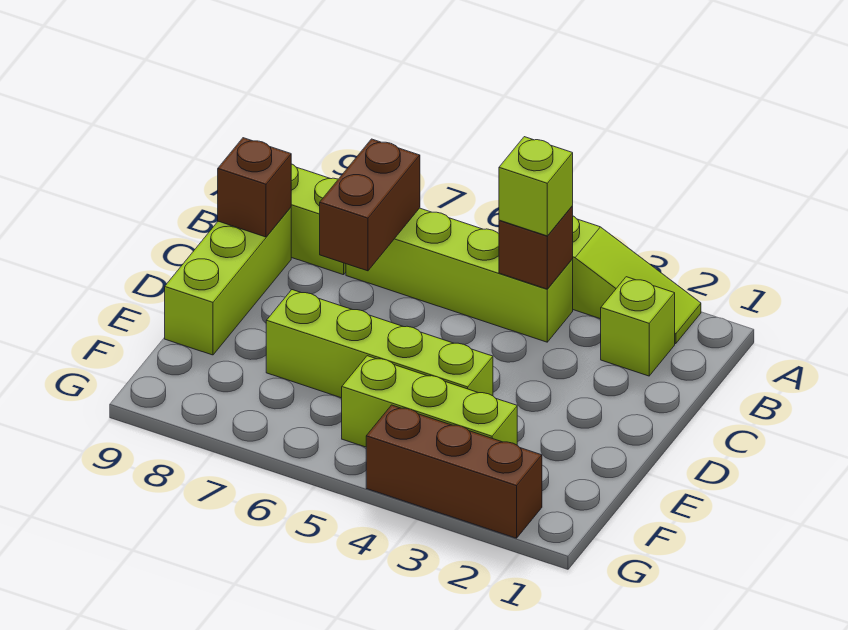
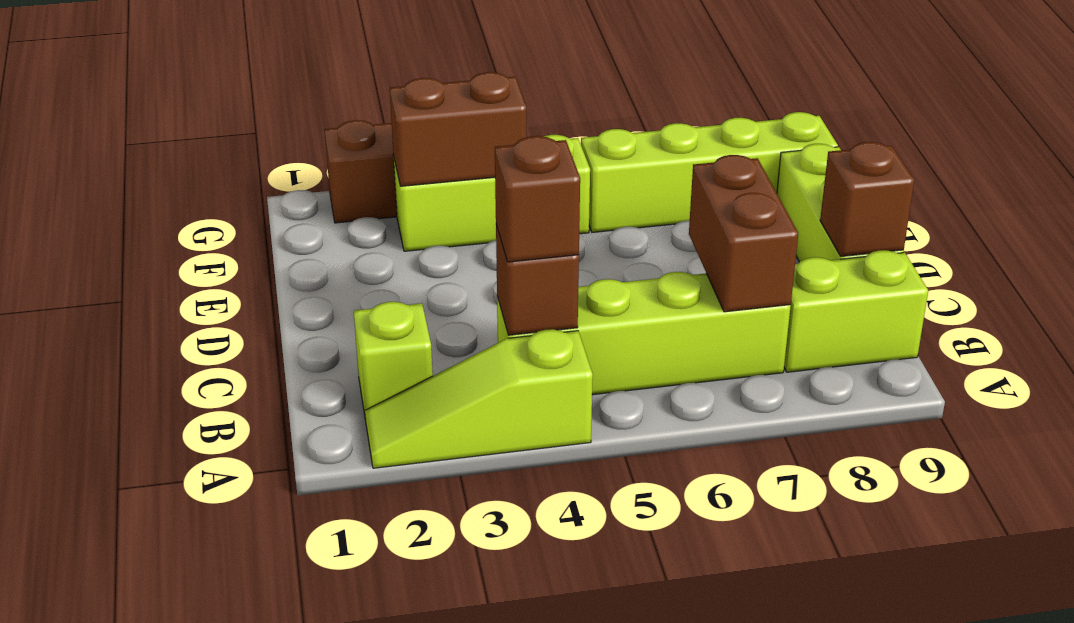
lime 1x1 brick [499,137,573,236] -> brown 1x1 brick [495,136,580,262]
lime 1x4 brick [266,290,493,398] -> lime 1x4 brick moved to [581,112,838,232]
none -> brown 1x2 brick [390,72,526,186]

